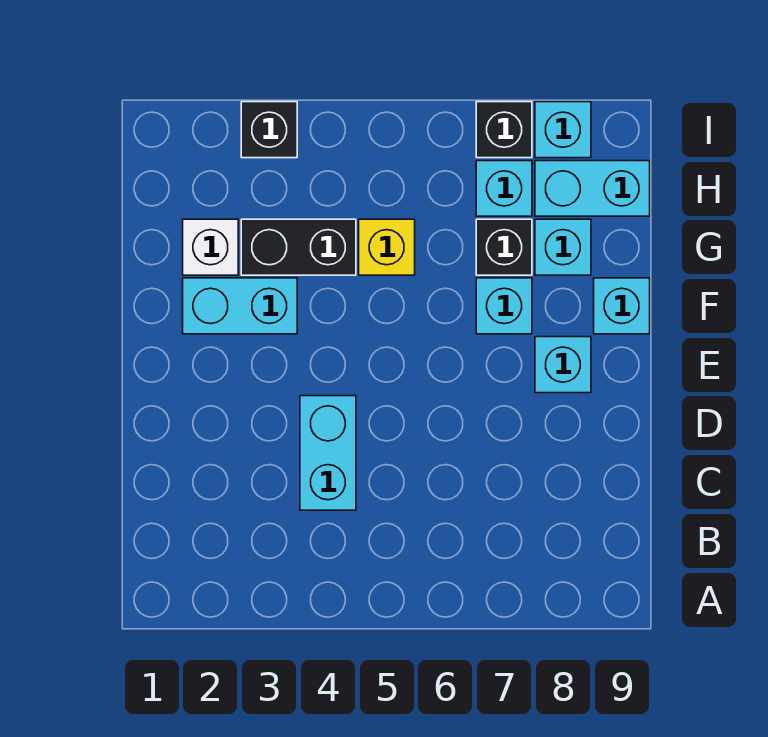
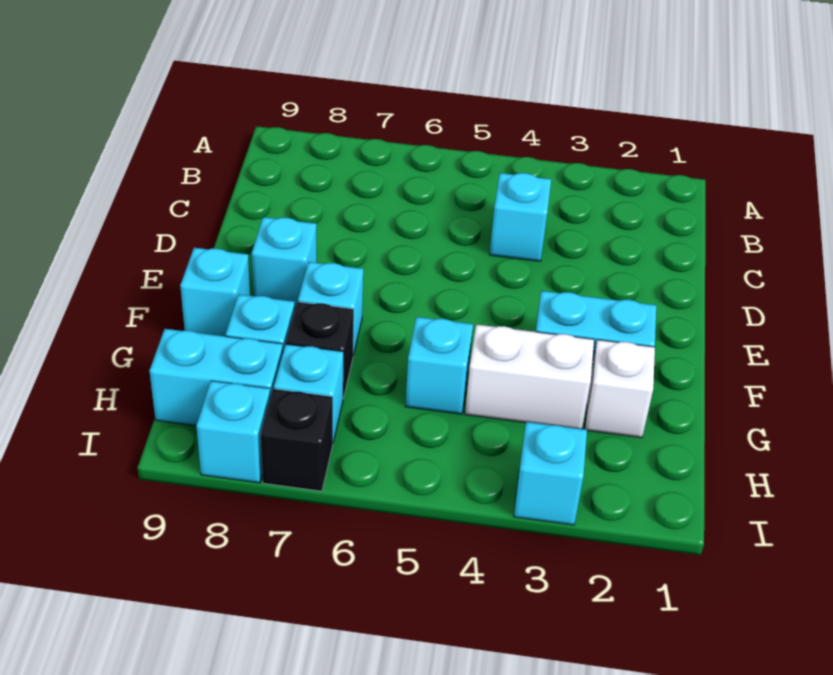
cyan 1x2 brick [300,396,356,510] -> cyan 1x1 brick [490,173,551,261]
black 1x2 brick [241,219,356,275] -> white 1x2 brick [465,324,594,429]
yellow 1x1 brick [359,219,415,275] -> cyan 1x1 brick [405,317,473,414]
black 1x1 brick [241,102,297,158] -> cyan 1x1 brick [514,422,587,525]

